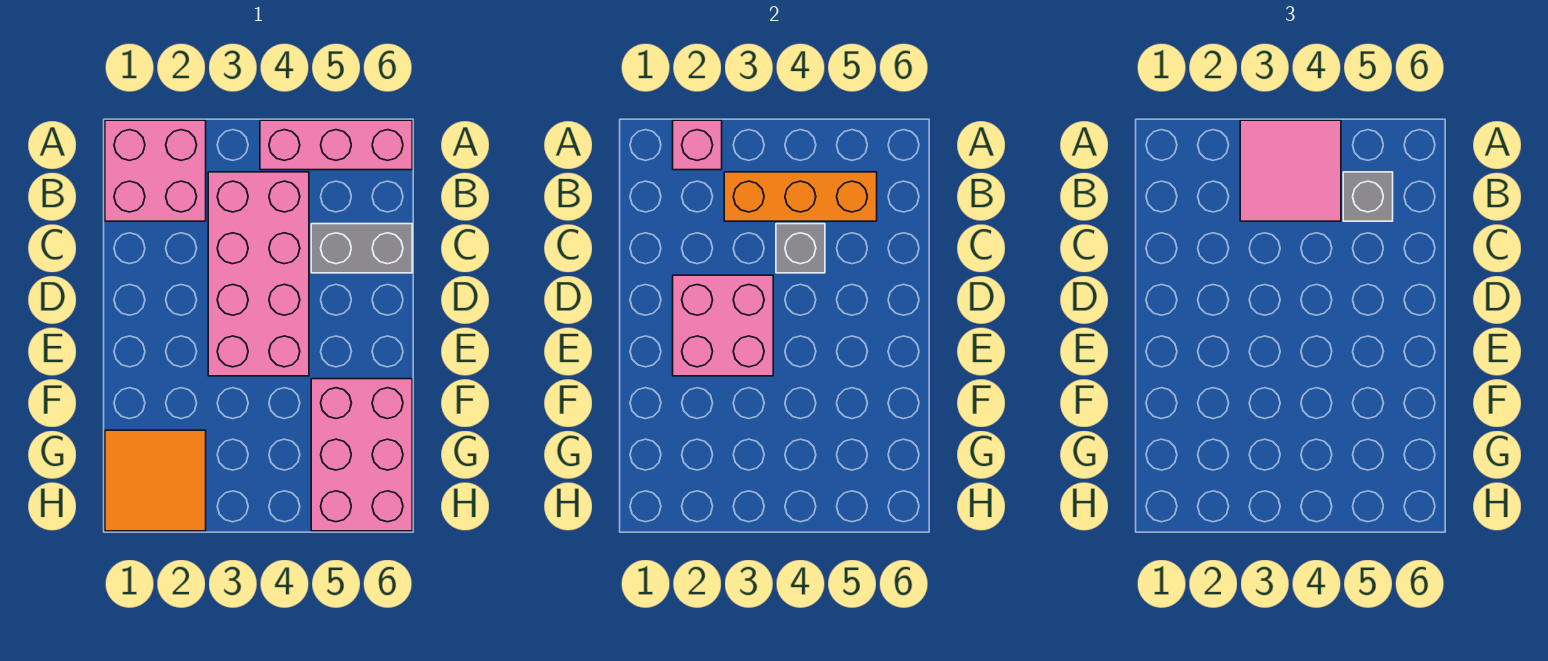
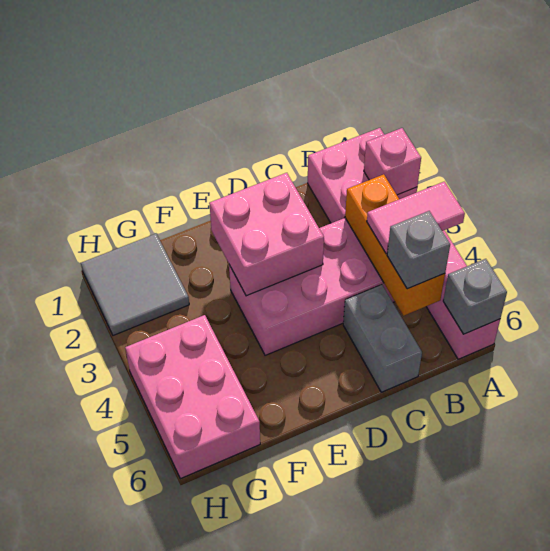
pink 2x2 tile [1240,120,1341,221] -> pink 1x2 tile [367,182,465,254]
grey 1x1 brick [776,224,825,273] -> grey 1x1 brick moved to [443,259,507,334]
pink 2x3 brick [311,379,412,531] -> pink 2x3 brick turned to [125,315,260,479]
orange 2x2 tile [105,430,206,531] -> grey 2x2 tile [81,234,189,335]

